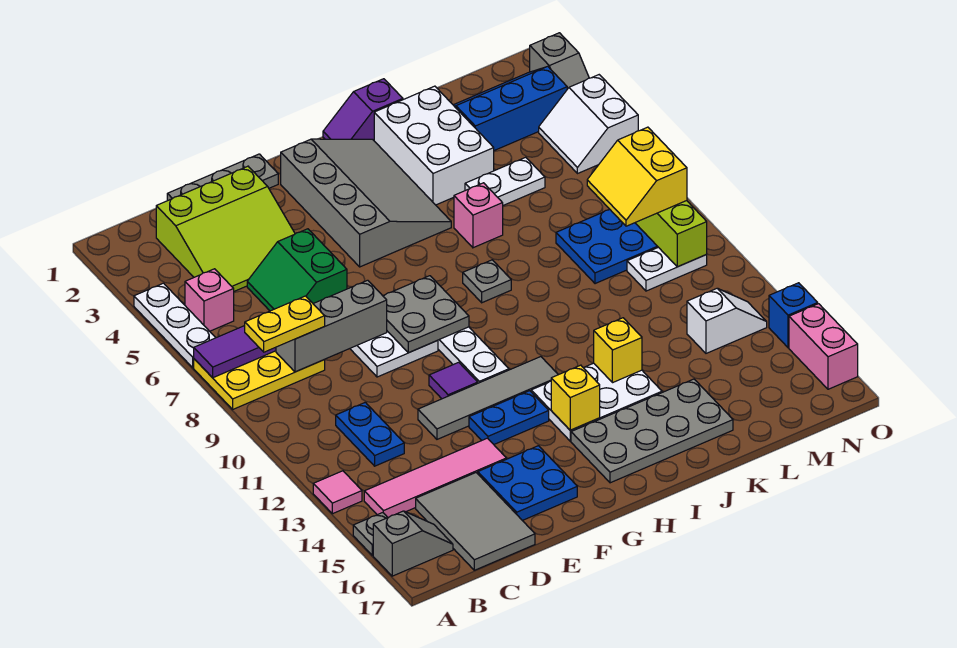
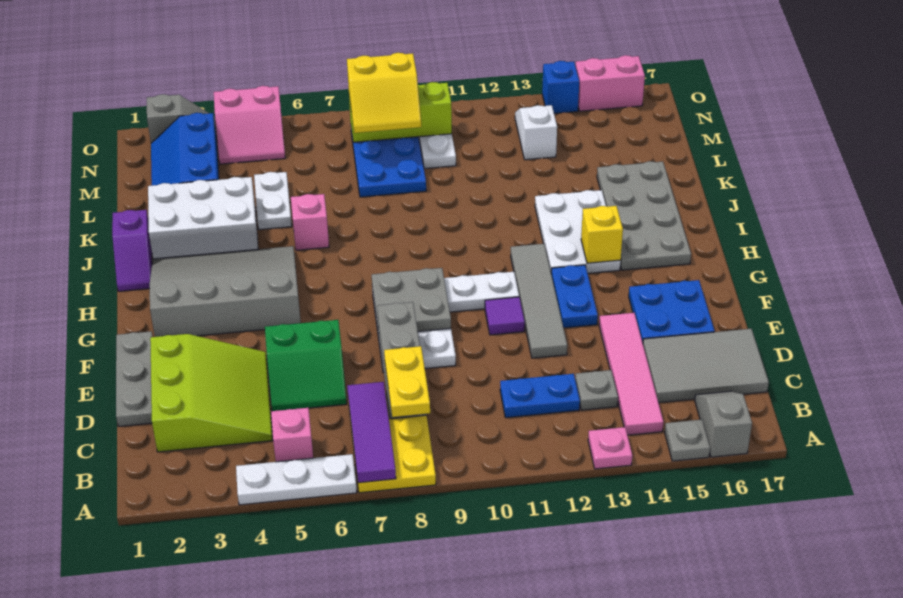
pink 1x1 tile [313,471,362,514] -> pink 1x1 plate [588,427,632,469]
grey 1x1 plate [463,260,511,303] -> grey 1x1 plate moved to [575,370,618,410]
yellow 1x1 brick [594,318,642,383] -> none
white 2x2 slope [539,75,638,174] -> pink 2x2 slope [214,86,285,164]

